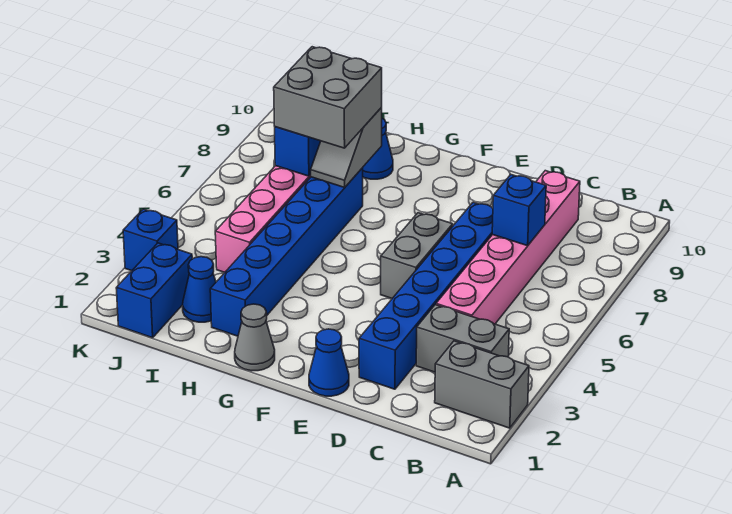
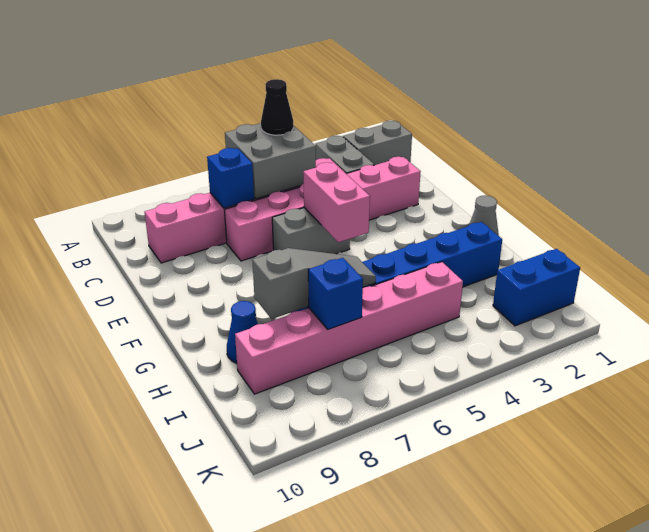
grey 1x2 brick [435,341,529,428] -> grey 1x2 brick turned to [343,120,412,165]
none -> black 1x1 cone [261,79,293,135]
blue 1x6 brick [359,202,493,389] -> pink 1x6 brick [224,157,421,261]
blue 1x1 cone [309,329,349,396] -> none
none -> pink 1x2 brick [303,162,370,242]
grey 1x2 slope [311,108,382,187] -> grey 1x3 slope [252,248,376,319]
grey 2x2 brick [274,47,382,148] -> grey 2x2 brick moved to [225,123,316,199]
blue 1x1 cone [183,257,216,322] -> none
blue 1x1 brick [123,209,178,271] -> none

